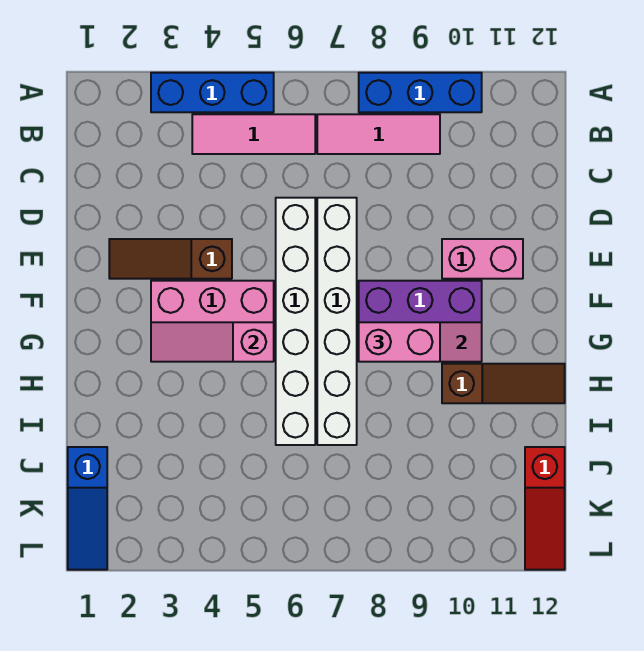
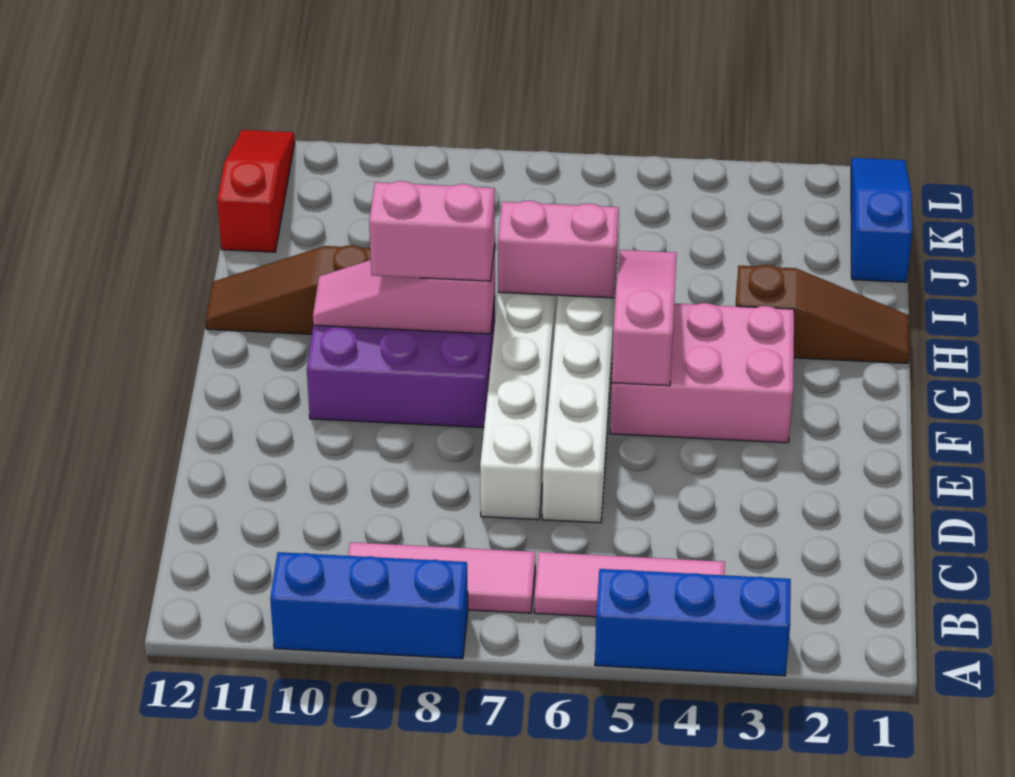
brown 1x3 slope [109,239,232,279] -> brown 1x3 slope moved to [736,265,909,363]
pink 1x2 brick [442,239,523,279] -> pink 1x2 brick moved to [498,201,619,298]
pink 1x3 slope [151,322,274,362] -> pink 1x3 slope turned to [612,250,677,386]

